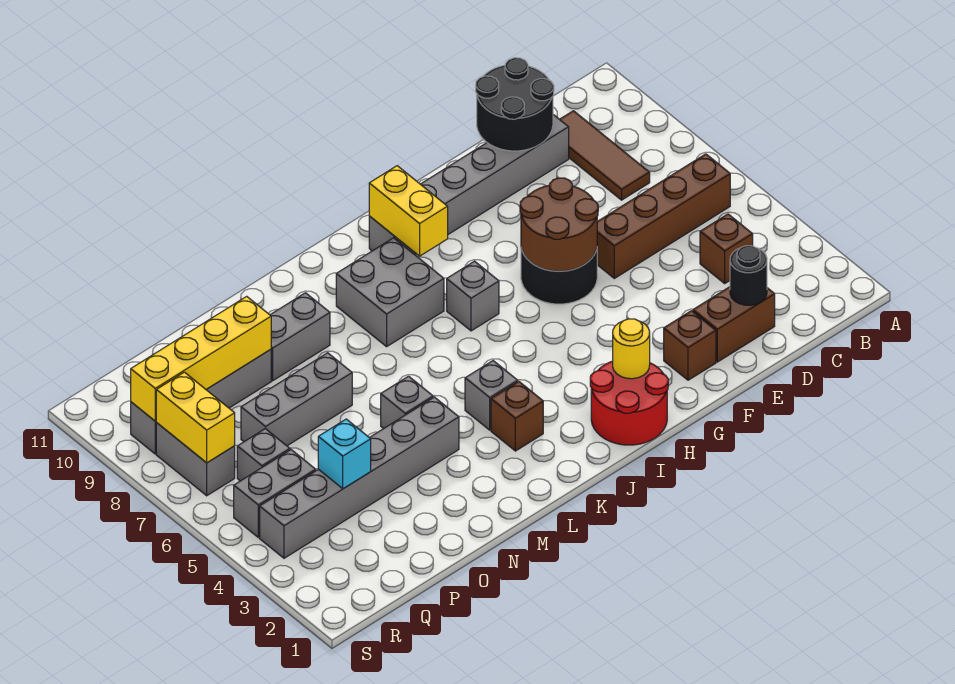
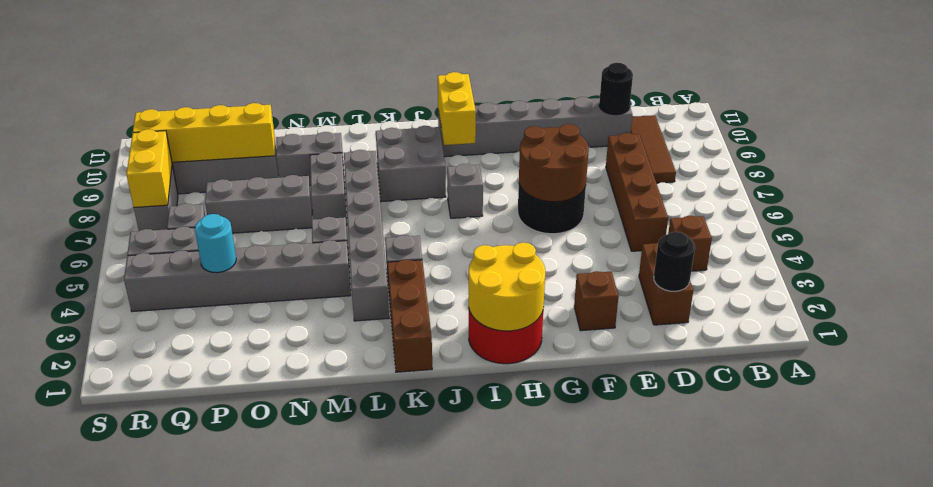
brown 1x4 brick [597,154,730,278] -> brown 1x4 brick turned to [606,133,668,251]
brown 1x2 brick [693,287,775,362] -> brown 1x2 brick turned to [639,243,693,325]
black 2x2 round brick [476,58,554,151] -> black 1x1 round brick [599,63,633,115]
yellow 1x1 round brick [613,319,650,379] -> yellow 2x2 round brick [469,242,545,331]
brown 1x1 brick [491,382,543,451] -> brown 1x3 brick [387,260,432,372]
none -> grey 1x6 brick [344,150,389,321]
none -> grey 1x2 brick [310,152,347,226]
cyan 1x1 brick [318,419,371,489] -> cyan 1x1 round brick [195,214,236,273]

